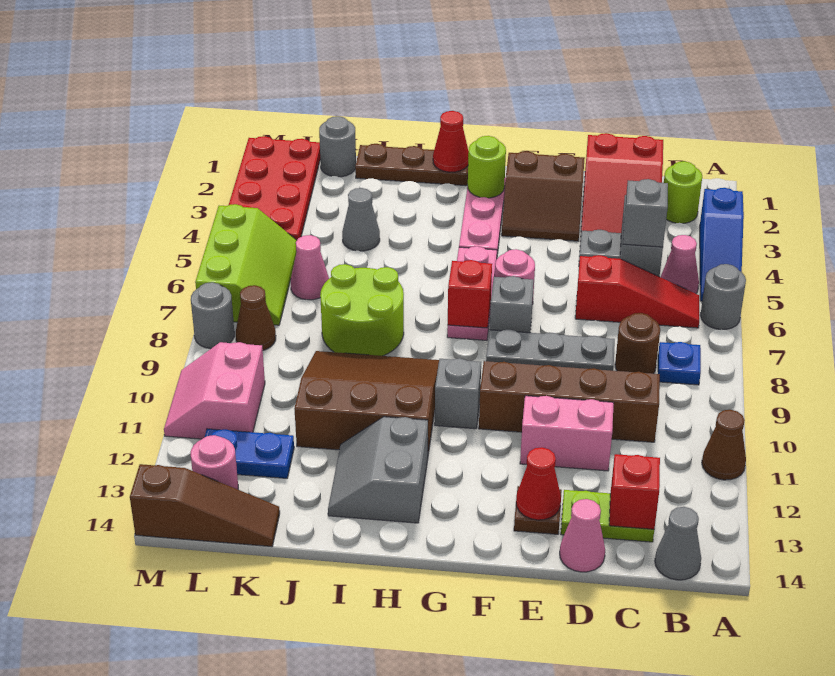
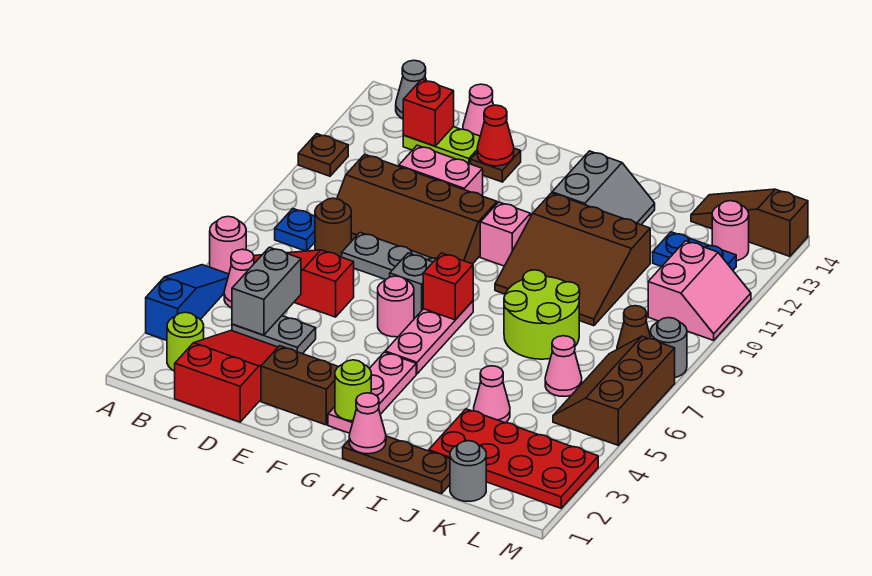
grey 1x1 round brick [701,264,746,330] -> pink 1x1 round brick [210,217,246,274]
brown 1x1 cone [702,410,746,480] -> brown 1x1 plate [298,134,348,176]
grey 1x1 brick [623,179,668,247] -> none
grey 1x1 brick [435,358,481,429] -> pink 1x1 brick [480,202,531,266]
red 1x1 cone [433,111,469,172] -> pink 1x1 cone [349,393,386,454]
grey 1x1 cone [342,188,380,251] -> pink 1x1 cone [474,366,510,423]
red 2x4 plate [229,136,320,240] -> red 2x4 plate turned to [429,409,598,508]
lime 2x3 slope [195,204,297,325] -> brown 2x3 slope [553,336,675,445]

